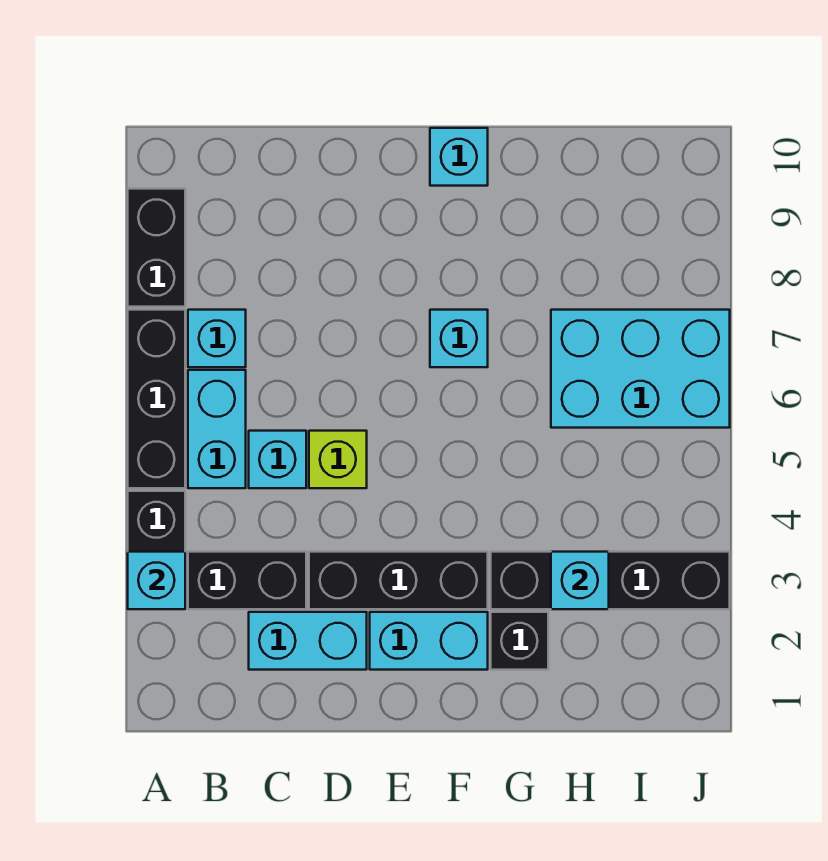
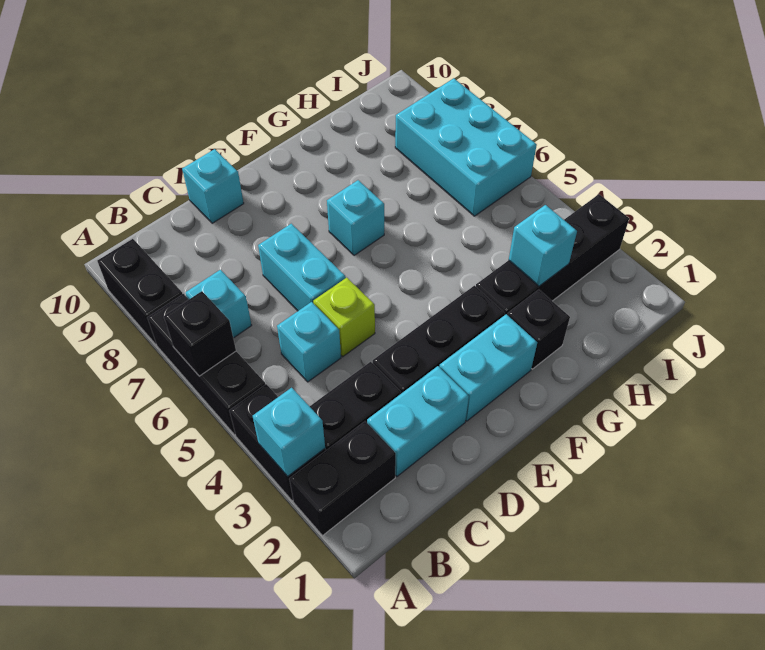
none -> black 1x2 brick [289,421,396,536]
none -> black 1x1 brick [164,291,236,376]
cyan 1x2 brick [188,370,246,488] -> cyan 1x2 brick moved to [258,224,346,311]
cyan 1x1 brick [430,128,488,186] -> cyan 1x1 brick moved to [182,149,244,223]
cyan 2x3 brick [551,310,730,428] -> cyan 2x3 brick turned to [395,78,537,216]

